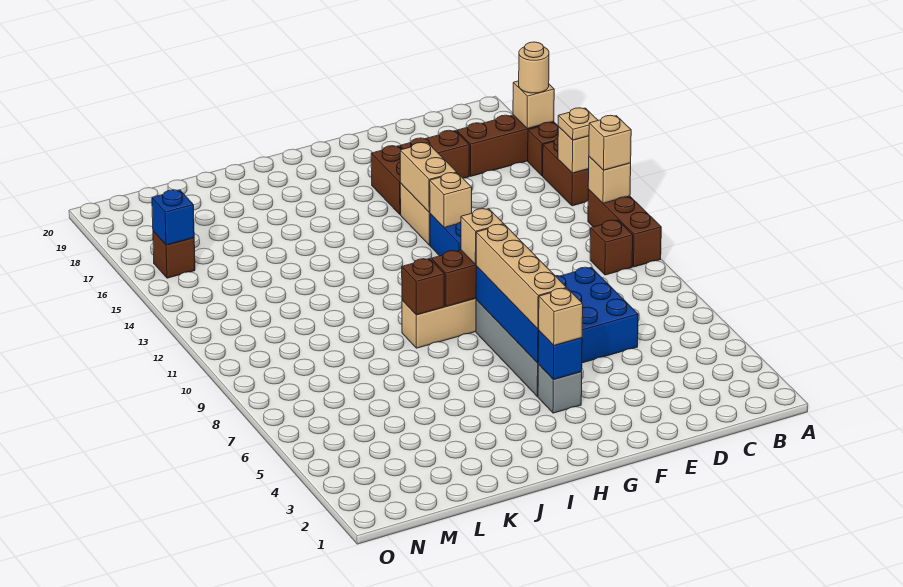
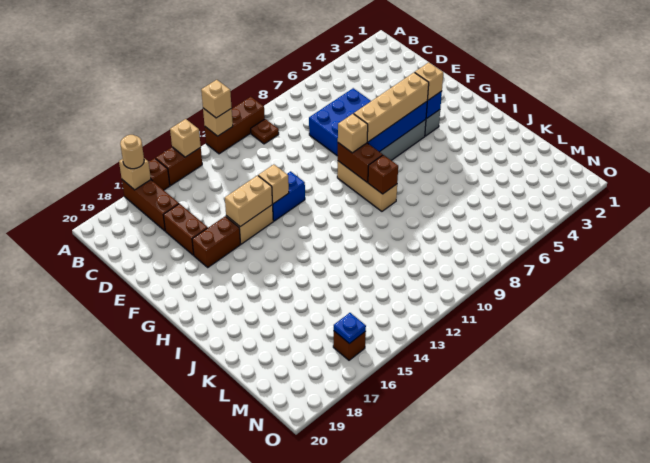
tan 1x1 plate [558,108,598,140] -> none
brown 1x1 brick [590,220,633,275] -> brown 1x1 plate [251,119,279,144]
blue 1x1 brick [152,190,194,245] -> blue 1x1 plate [334,313,366,344]

